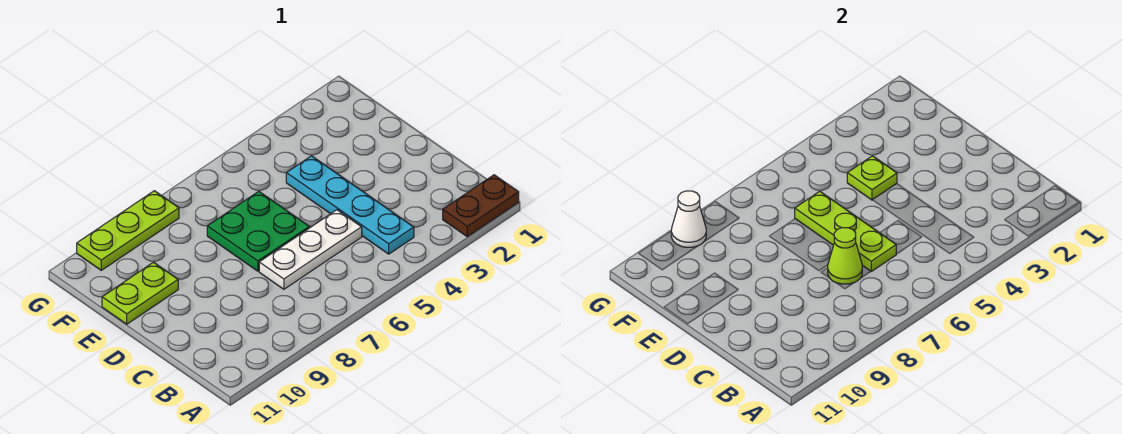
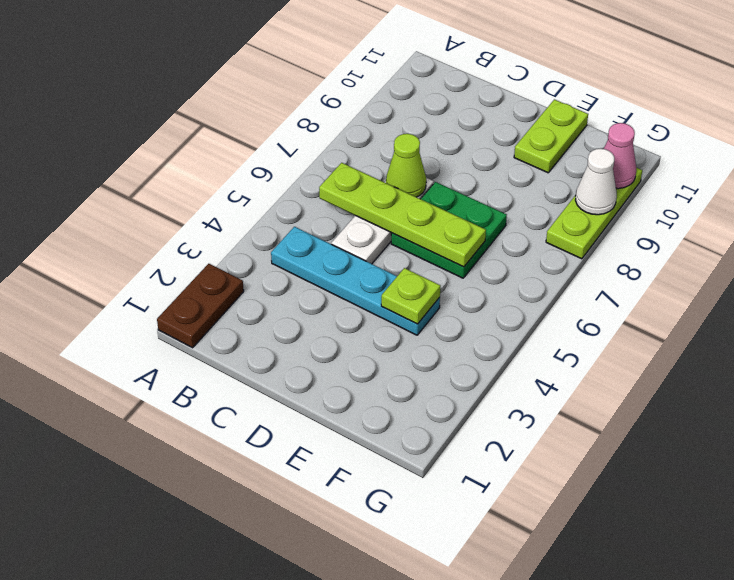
lime 1x3 plate [795,191,896,271] -> lime 1x4 plate [319,163,486,267]
none -> pink 1x1 cone [604,123,636,189]

